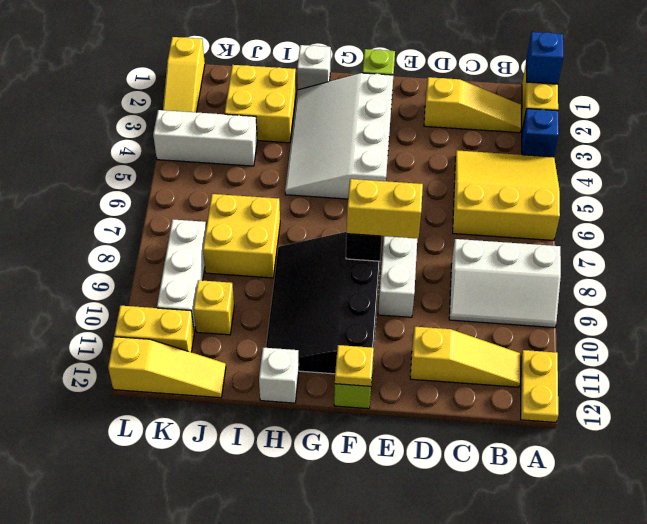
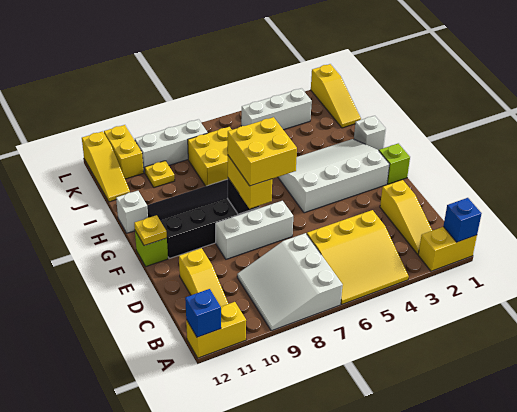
blue 1x1 brick [522,109,559,157] -> blue 1x1 brick moved to [185,289,221,337]
yellow 3x3 slope [453,150,560,240] -> yellow 3x3 slope turned to [307,210,409,304]
white 2x3 slope [449,239,561,328] -> white 3x3 slope [237,233,343,331]
yellow 1x2 plate [521,350,558,422] -> yellow 1x2 brick [186,302,246,358]
yellow 2x2 brick [225,65,296,143] -> yellow 2x2 brick moved to [228,117,297,186]
white 1x3 brick [153,110,257,166] -> white 1x3 brick turned to [241,88,312,130]
yellow 1x1 brick [193,280,234,335] -> yellow 1x1 plate [145,161,175,188]
yellow 1x3 slope [163,37,205,112] -> yellow 1x3 slope turned to [311,64,361,128]

